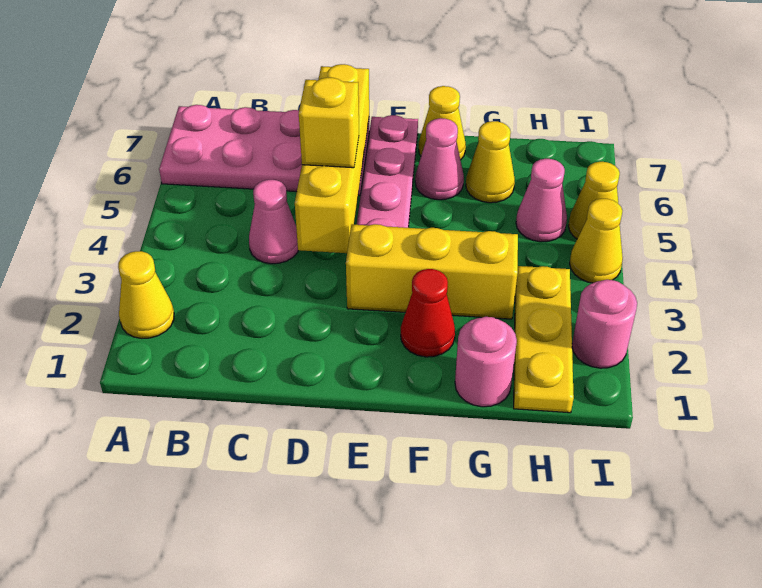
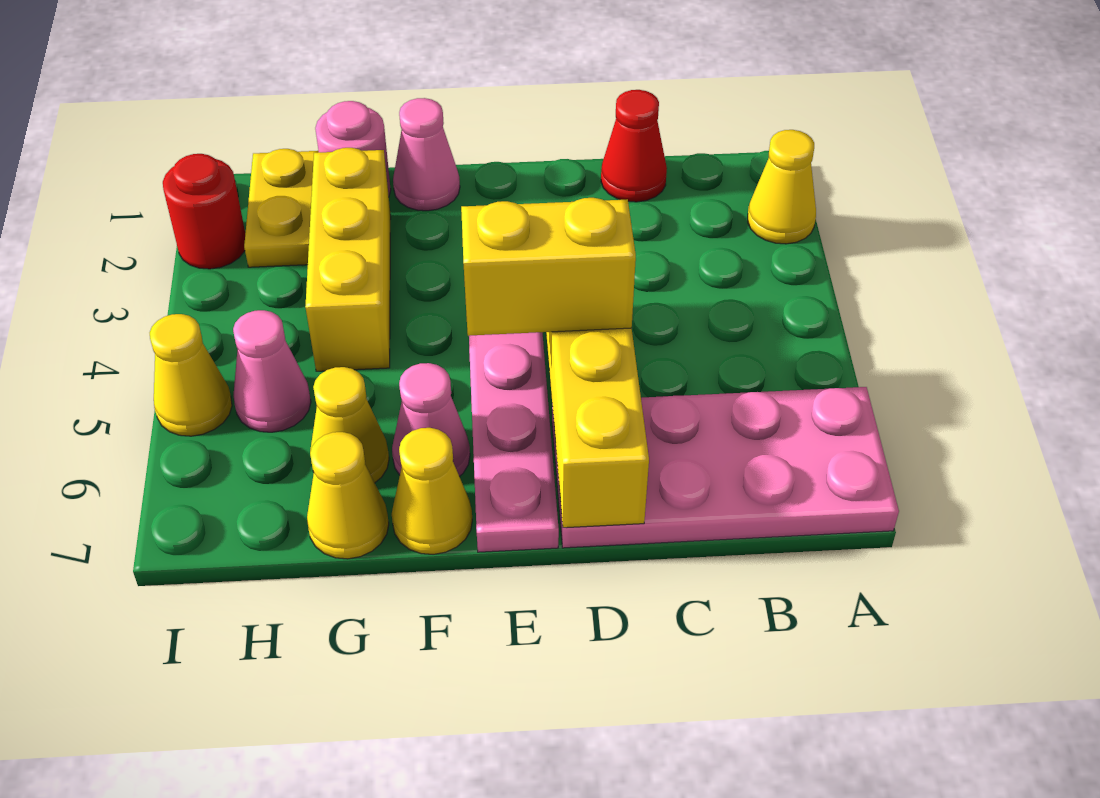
pink 1x1 cone [249,180,298,264] -> pink 1x1 cone moved to [393,98,460,211]
yellow 1x1 brick [299,77,359,168] -> yellow 1x2 brick [461,198,636,336]
yellow 1x3 brick [346,224,518,319] -> yellow 1x3 brick turned to [305,148,391,371]
red 1x1 cone [401,269,455,357] -> red 1x1 cone moved to [601,90,667,202]
yellow 1x3 plate [514,266,574,413] -> yellow 1x2 plate [244,149,319,267]
pink 1x1 round brick [572,280,637,368] -> red 1x1 round brick [163,154,245,269]
yellow 1x1 cone [570,199,623,283] -> yellow 1x1 cone moved to [307,432,389,559]

